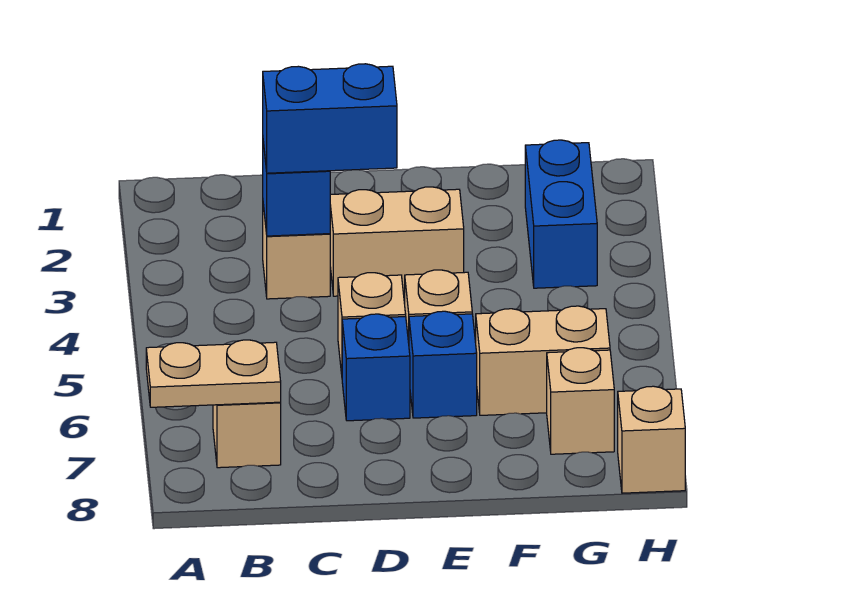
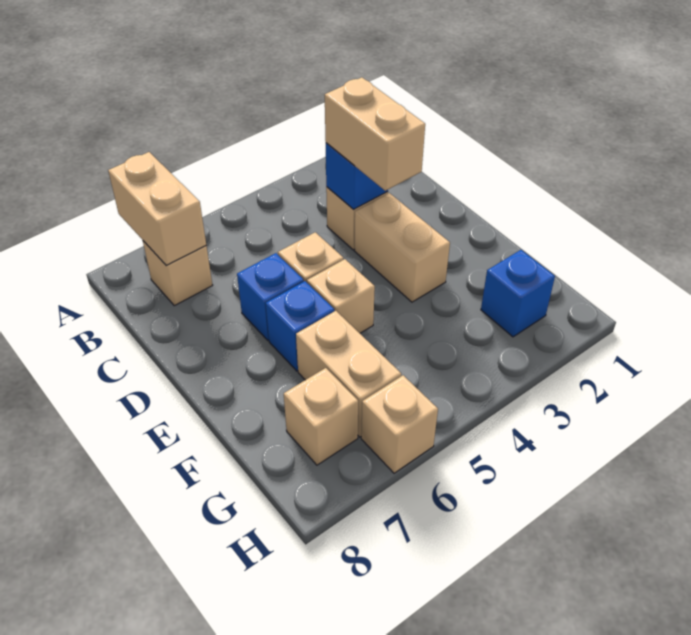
tan 1x2 plate [146,340,281,407] -> tan 1x2 brick [108,152,206,266]
blue 1x2 brick [263,64,397,173] -> tan 1x2 brick [325,77,425,191]
blue 1x2 brick [525,140,597,288] -> blue 1x1 brick [481,250,555,337]
tan 1x1 brick [618,386,685,493] -> tan 1x1 brick moved to [361,375,438,473]

